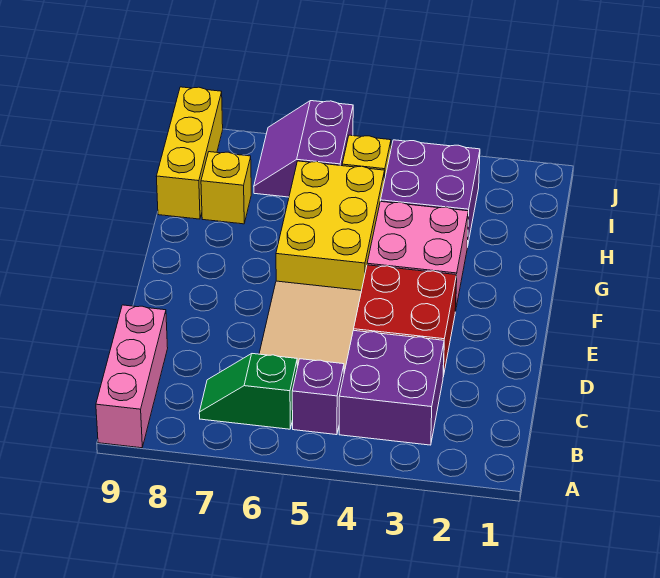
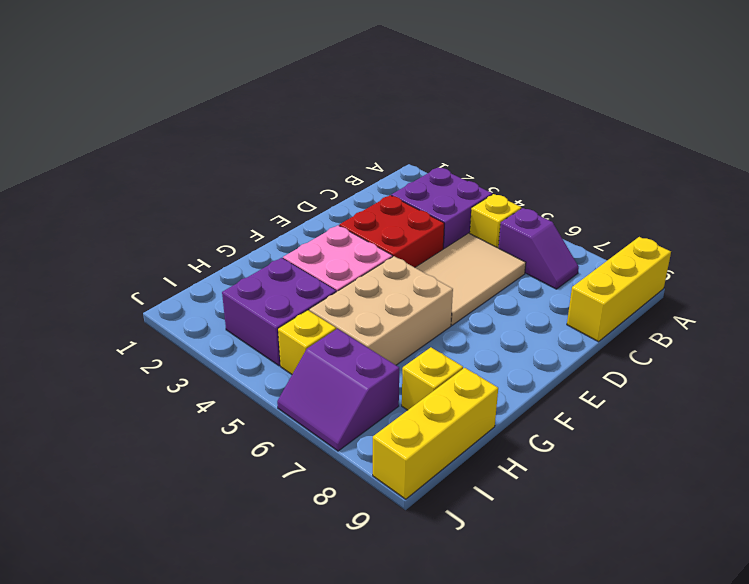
pink 1x3 brick [96,305,168,448] -> yellow 1x3 brick [567,237,671,342]
purple 1x1 brick [292,359,344,435] -> yellow 1x1 brick [470,194,521,248]
green 1x2 slope [199,354,297,429] -> purple 1x2 slope [499,208,579,289]
yellow 2x3 brick [276,161,385,290] -> tan 2x3 brick [309,256,453,365]
purple 2x2 slope [254,101,353,197] -> purple 2x2 slope turned to [277,329,399,451]

